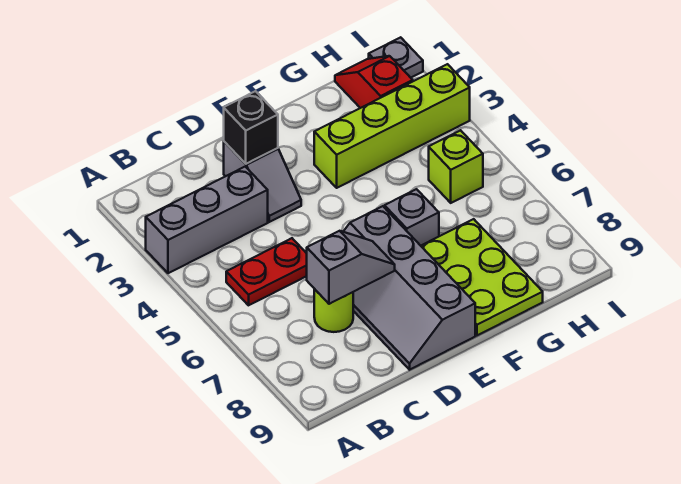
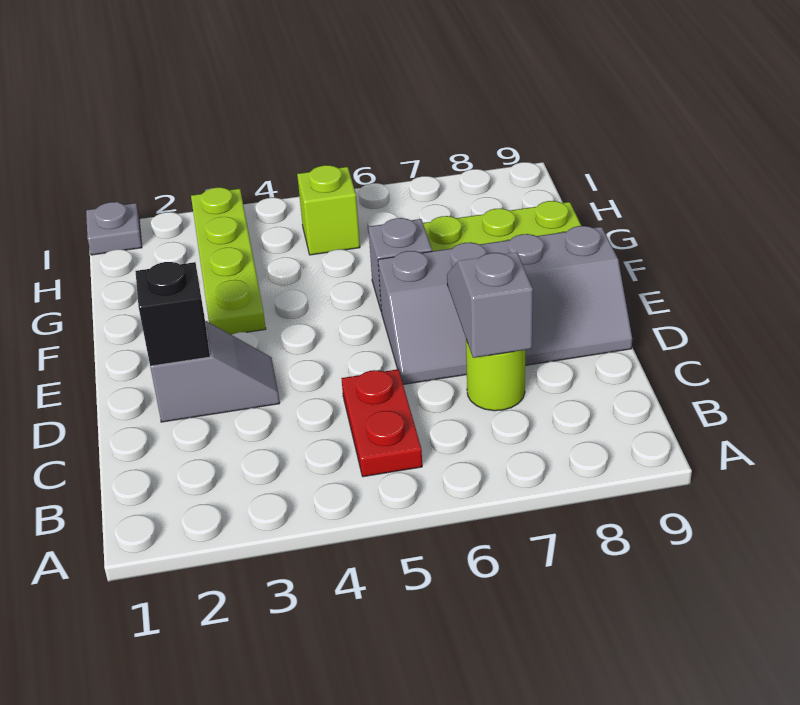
grey 1x3 brick [146,167,268,273] -> none
lime 1x4 brick [314,64,470,188] -> lime 1x4 plate [191,187,266,335]
red 1x2 slope [335,56,413,108] -> none

